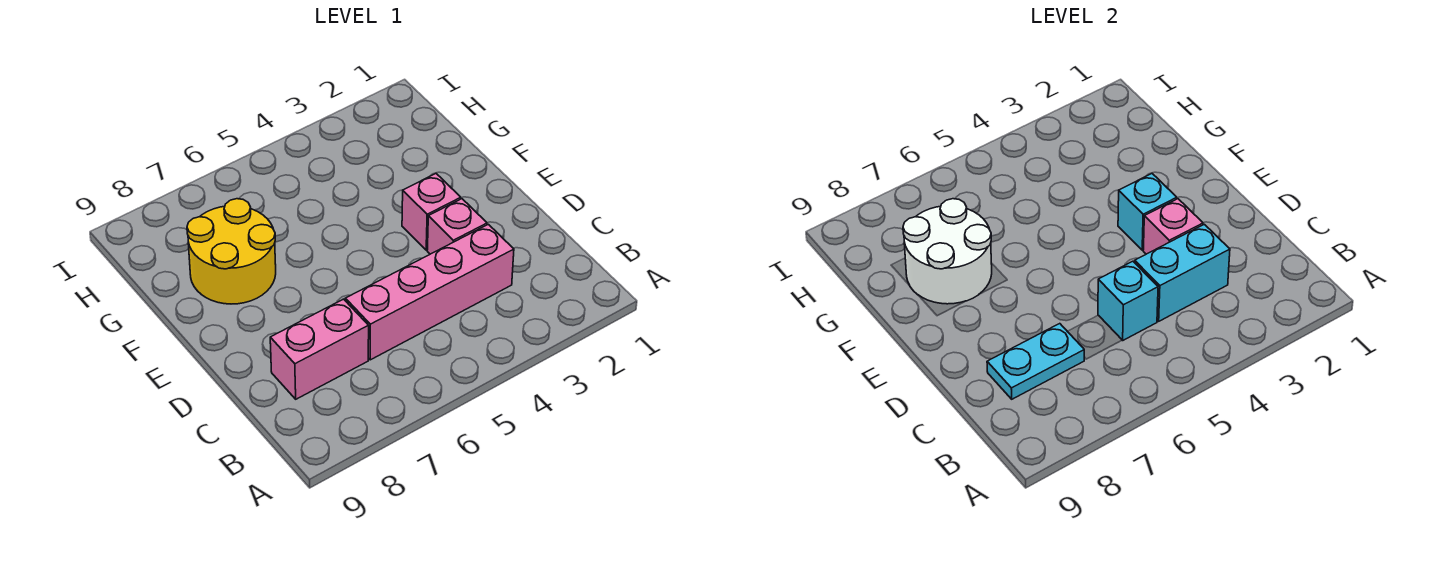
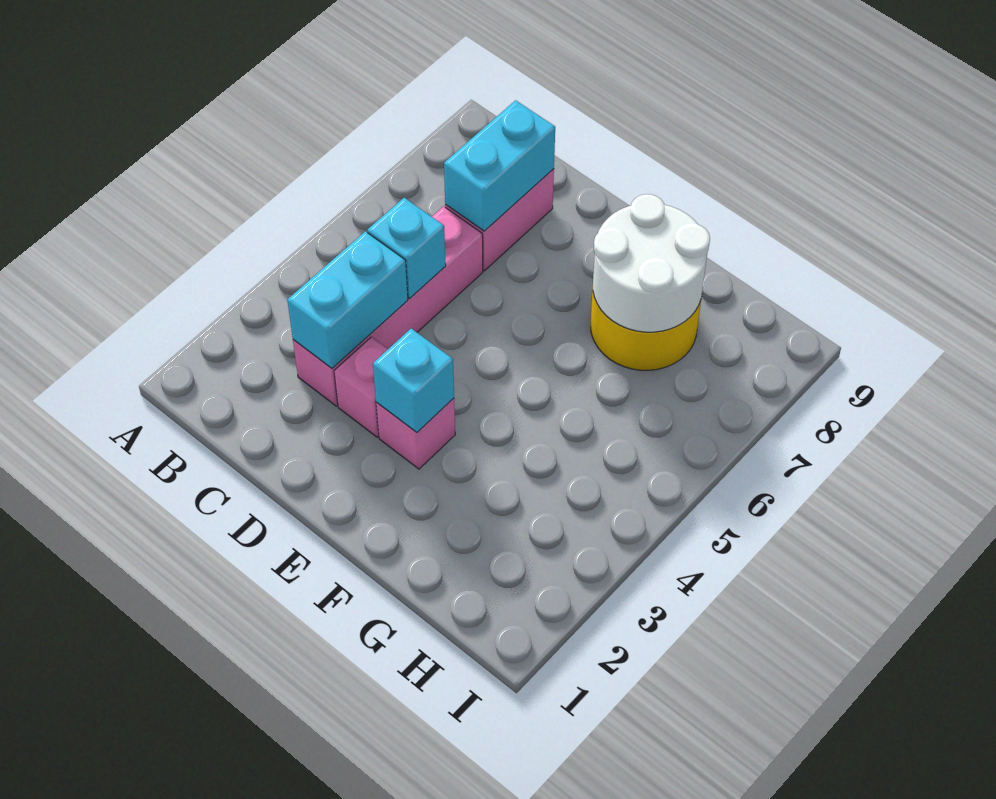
cyan 1x2 plate [987,324,1084,399] -> cyan 1x2 brick [444,100,555,231]
pink 1x1 brick [1143,199,1203,254] -> none

